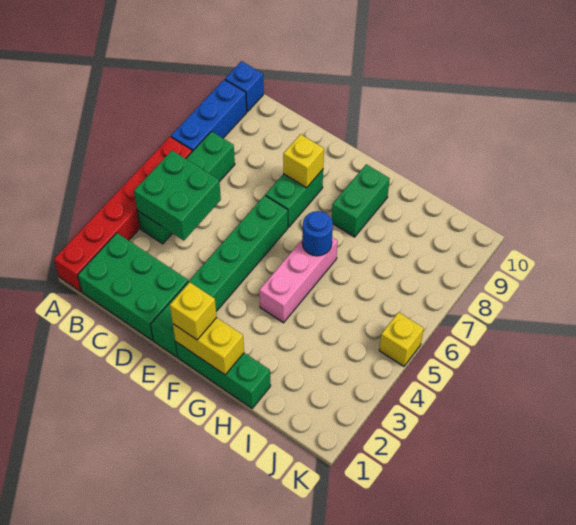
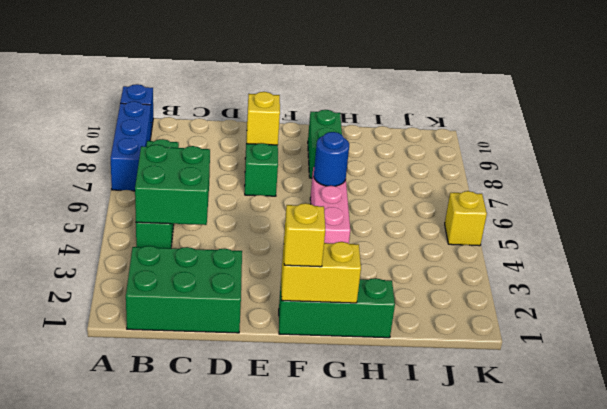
red 1x6 brick [54,137,192,292] -> none
green 1x6 brick [151,195,288,357] -> none

